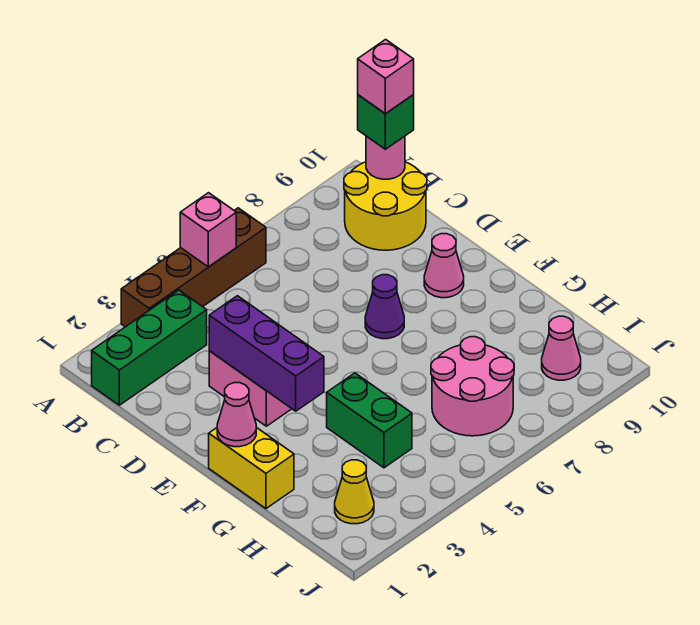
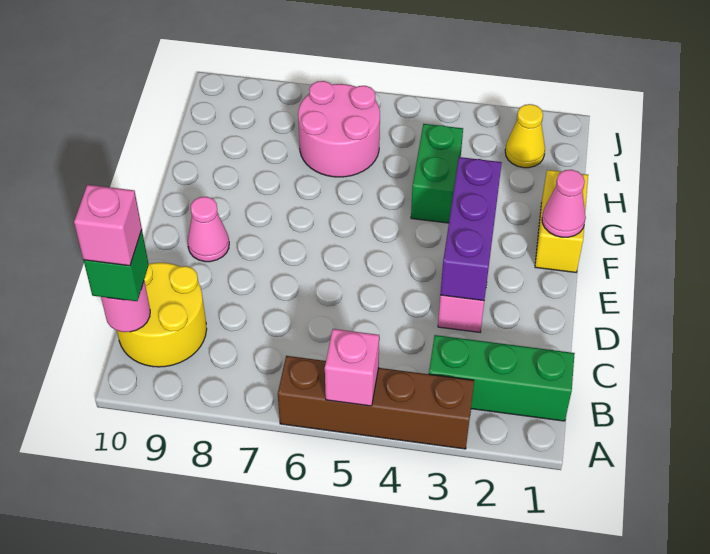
purple 1x1 cone [365,275,404,339] -> none
pink 1x1 cone [542,316,581,380] -> none

